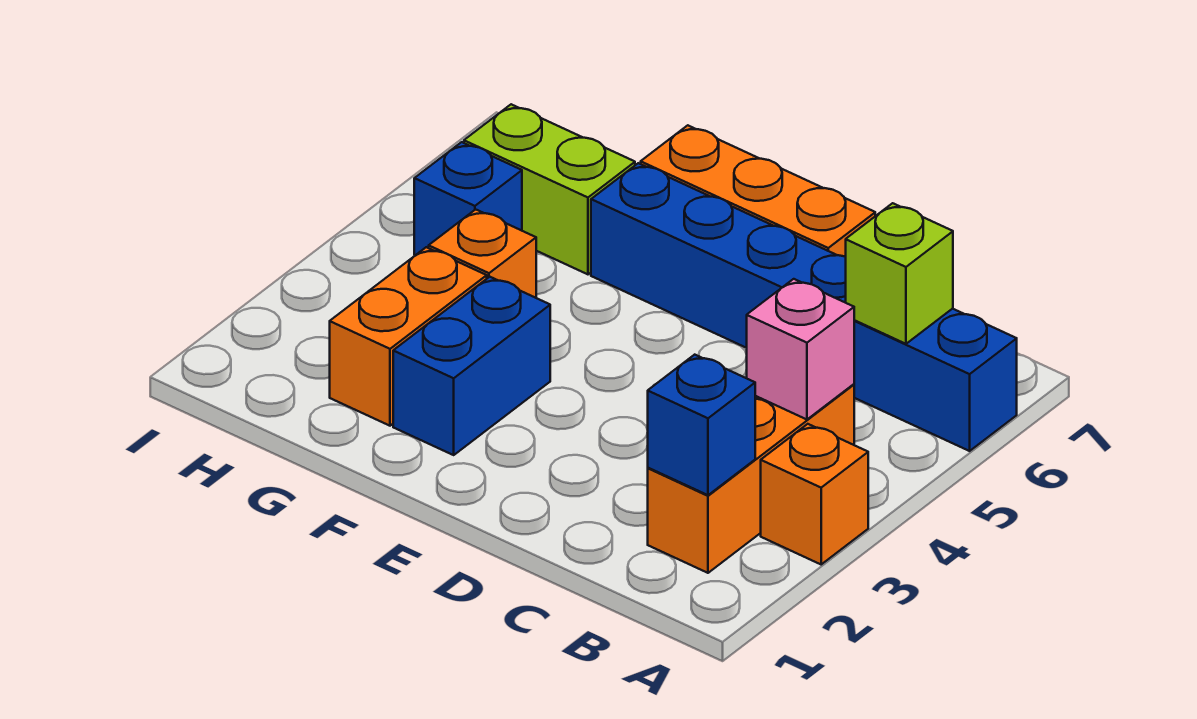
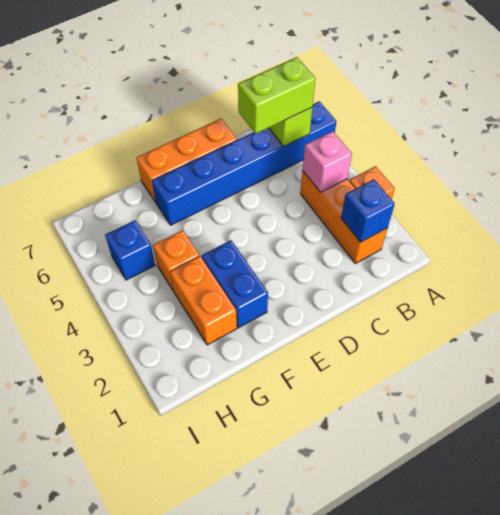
lime 1x2 brick [464,104,635,274] -> lime 1x2 brick moved to [238,57,316,134]

